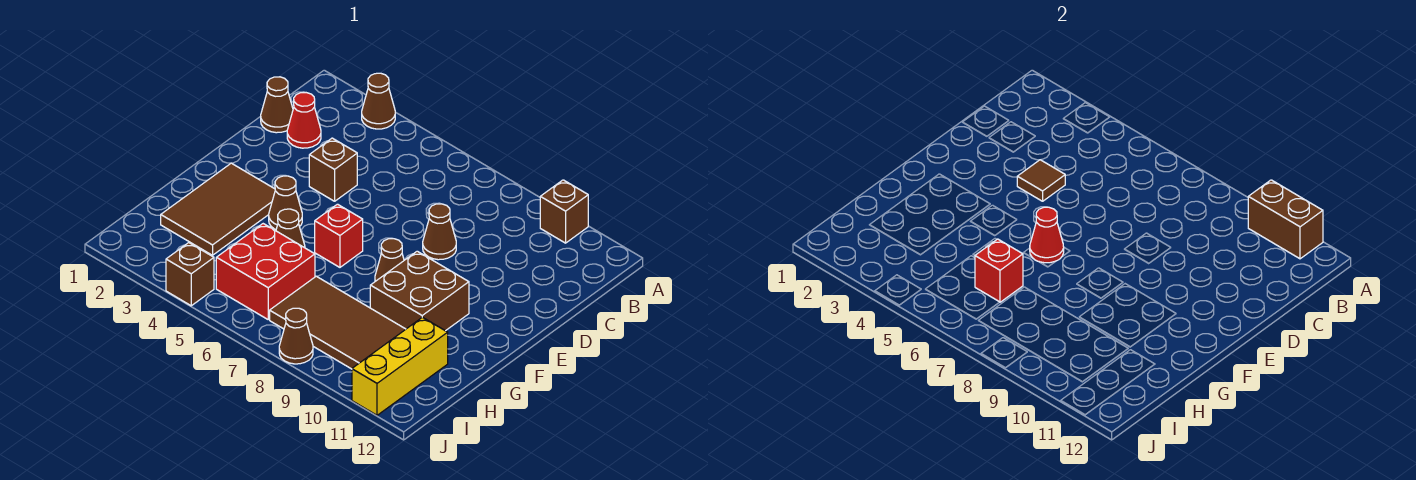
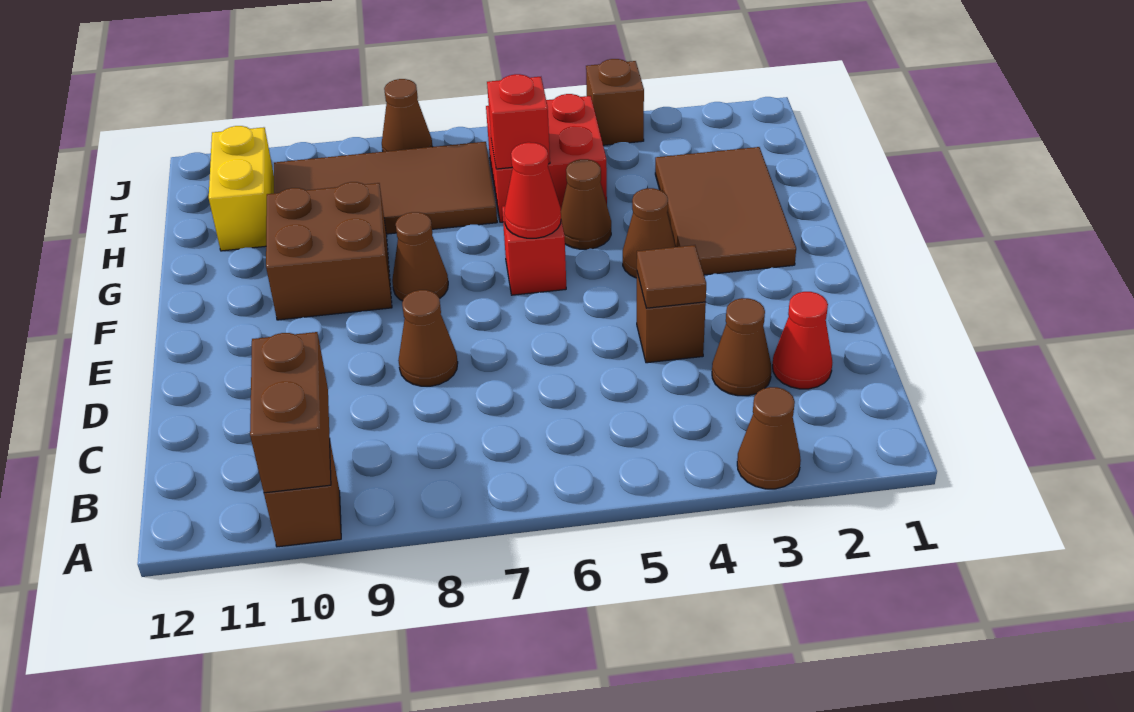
brown 1x2 brick [1248,180,1323,259] -> brown 1x2 brick turned to [250,332,331,493]
brown 1x1 cone [261,77,293,133] -> brown 1x1 cone moved to [712,298,771,396]
yellow 1x3 brick [352,317,448,415] -> yellow 1x2 brick [209,126,274,251]

